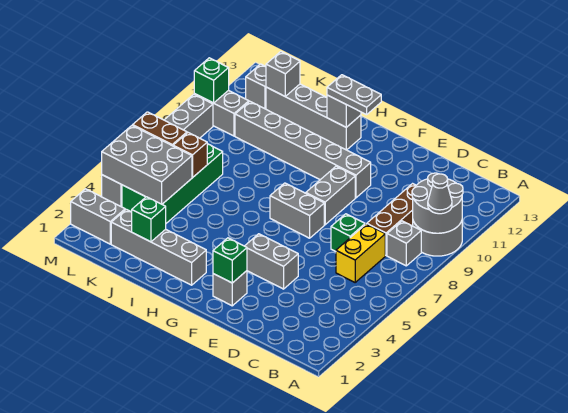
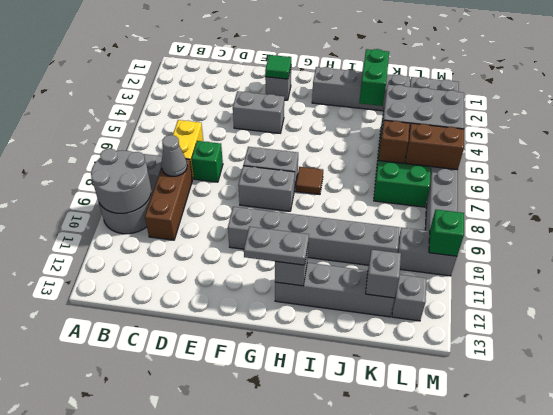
grey 1x1 cone [428,174,452,214] -> grey 1x1 cone moved to [161,135,187,176]
green 1x1 brick [213,238,247,283] -> green 1x1 tile [265,55,291,79]
grey 1x2 brick [306,166,355,225] -> grey 1x2 brick turned to [238,166,295,211]
none -> brown 1x1 tile [296,167,323,194]
green 1x1 brick [132,197,166,242] -> green 1x2 brick [359,49,389,106]

